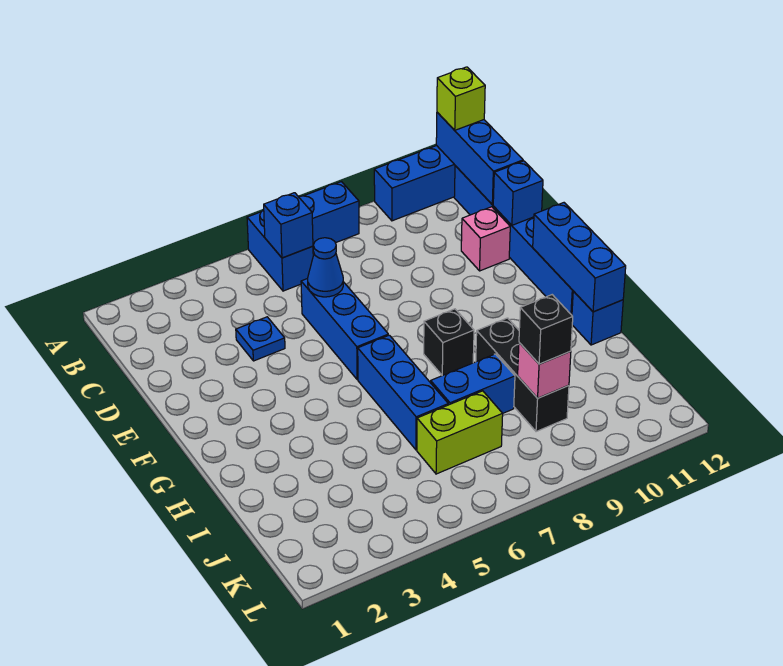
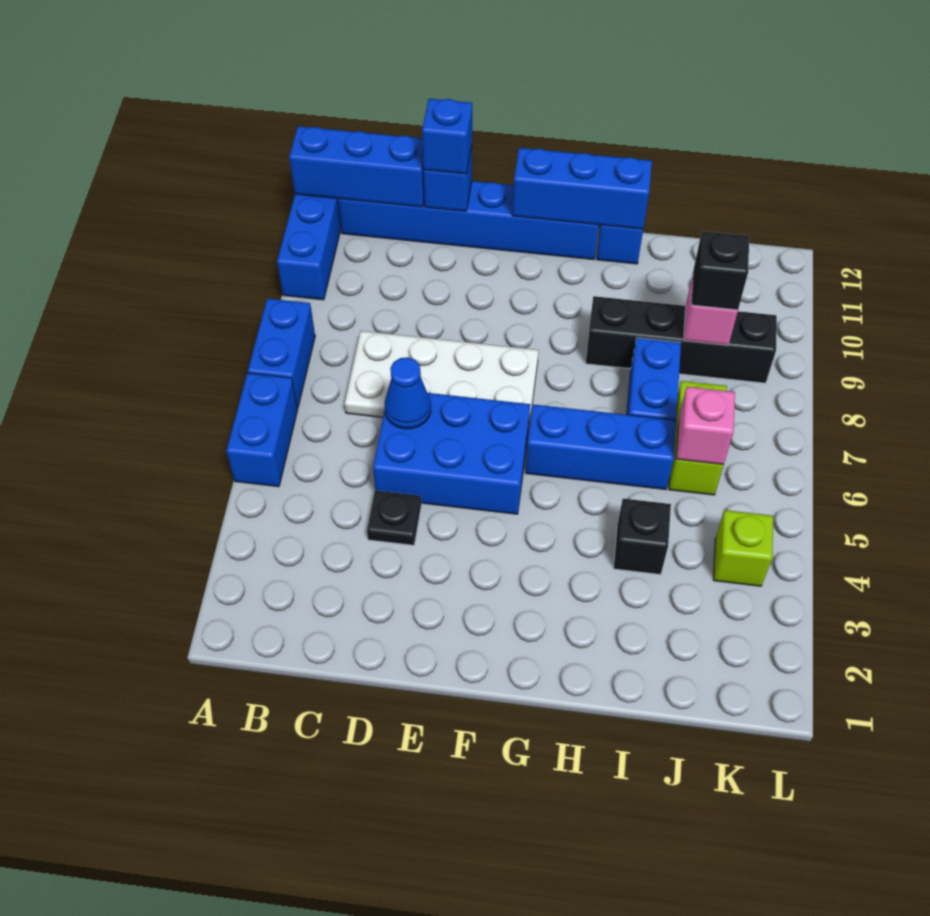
blue 1x2 brick [247,210,313,291] -> blue 1x2 brick turned to [226,373,298,487]
lime 1x1 brick [437,67,485,130] -> lime 1x1 brick moved to [713,510,773,586]
blue 1x1 brick [264,193,313,258] -> blue 1x1 brick moved to [422,99,472,174]
none -> white 2x4 plate [345,331,539,431]
blue 1x1 plate [236,317,285,361] -> black 1x1 plate [367,490,421,545]
blue 1x3 brick [301,278,388,380] -> blue 2x3 brick [373,393,530,514]
pink 1x1 brick [461,207,510,271] -> pink 1x1 brick moved to [676,387,735,465]
black 1x1 brick [424,309,474,375] -> black 1x1 brick moved to [614,499,671,574]
black 1x3 brick [476,318,569,432] -> black 1x4 brick [586,296,777,383]

